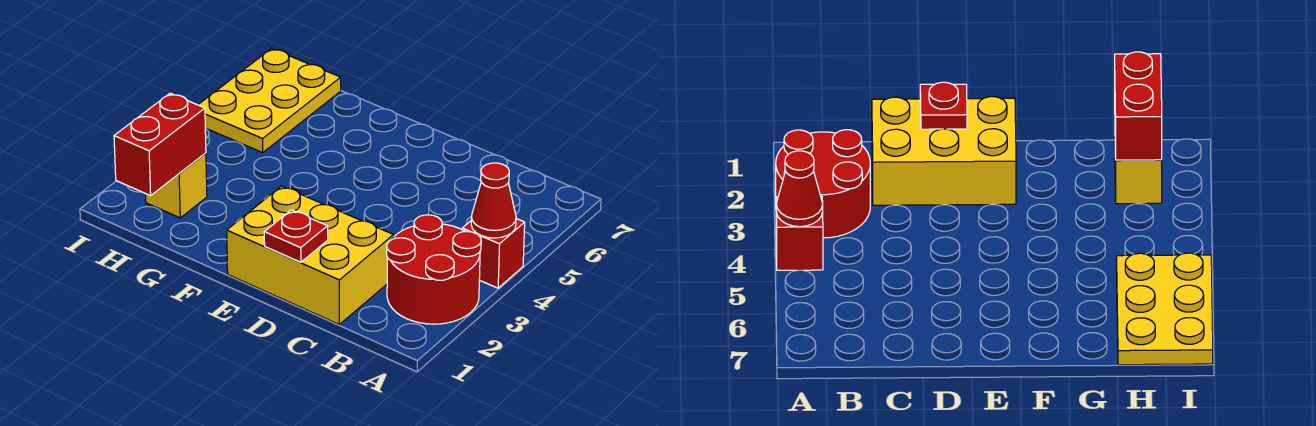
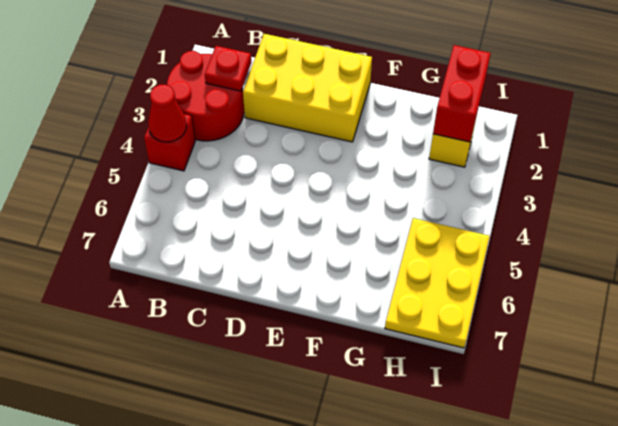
red 1x1 plate [264,210,328,262] -> red 1x1 plate moved to [205,46,251,91]

